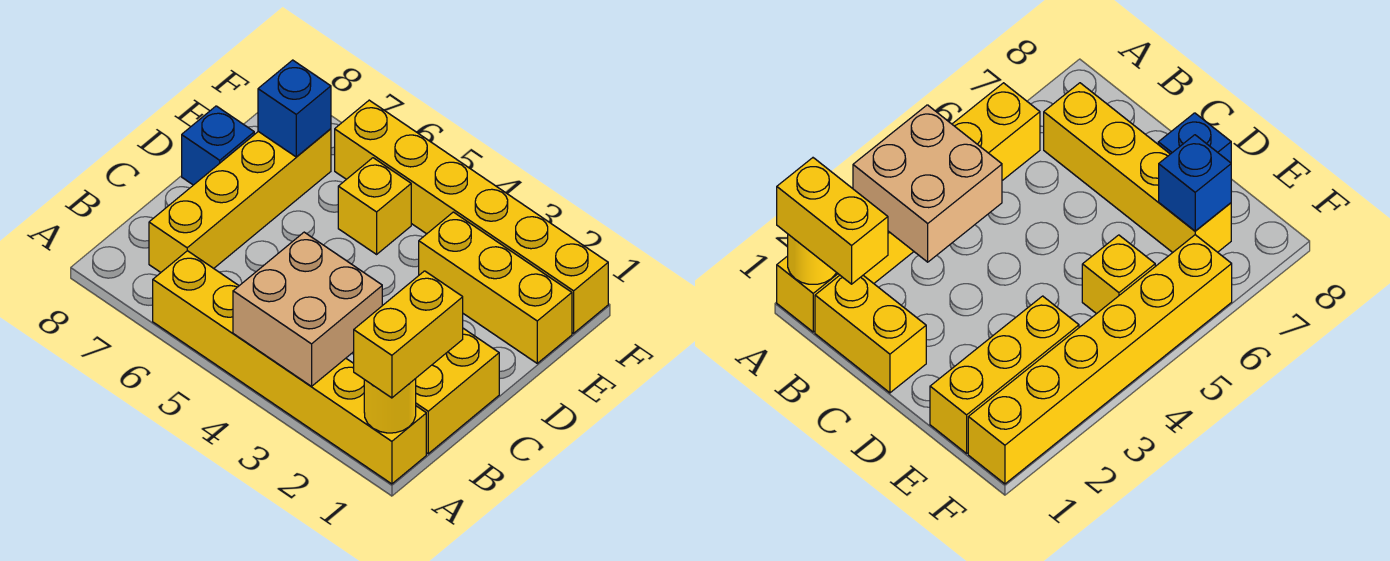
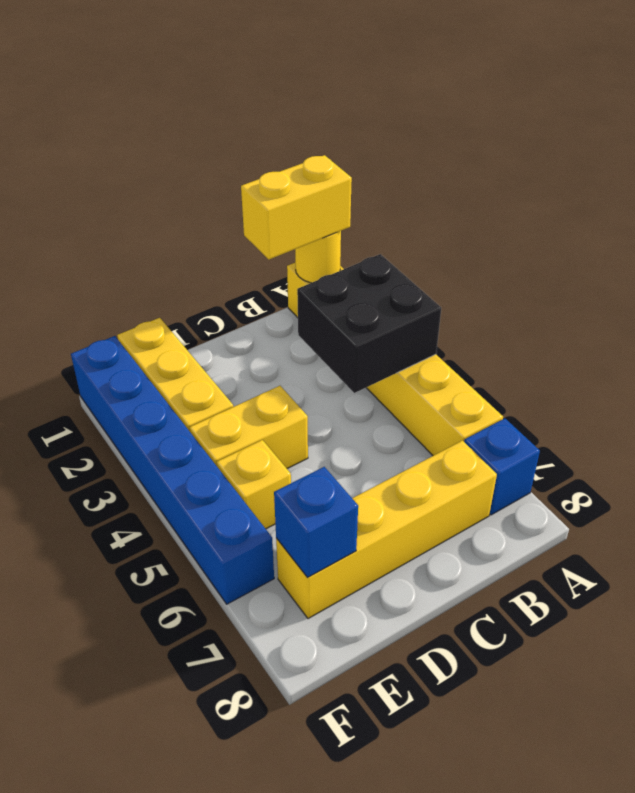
tan 2x2 brick [233,232,382,386] -> black 2x2 brick [297,254,441,393]
yellow 1x2 brick [416,328,499,454] -> yellow 1x2 brick moved to [189,386,308,469]
blue 1x1 brick [182,106,254,185] -> blue 1x1 brick moved to [464,418,540,515]
yellow 1x6 brick [335,100,608,333] -> blue 1x6 brick [71,336,274,604]

